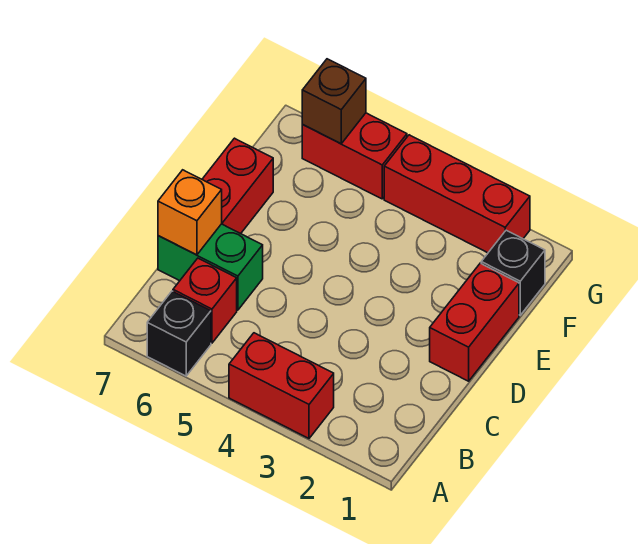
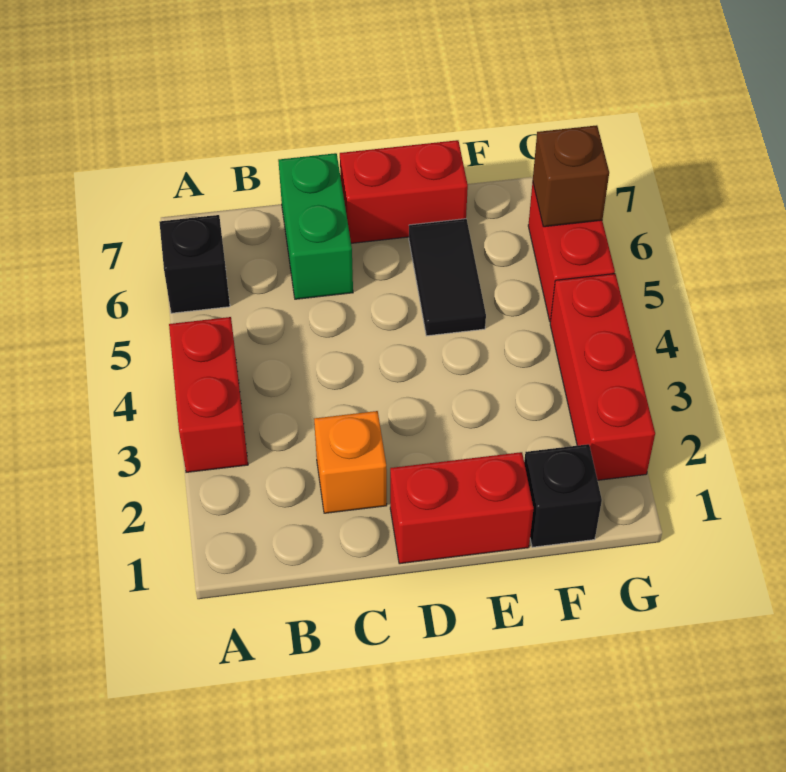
red 1x1 brick [173,258,237,343] -> none
orange 1x1 brick [158,170,222,255] -> orange 1x1 brick moved to [314,411,387,513]
none -> black 1x2 tile [409,219,486,336]

